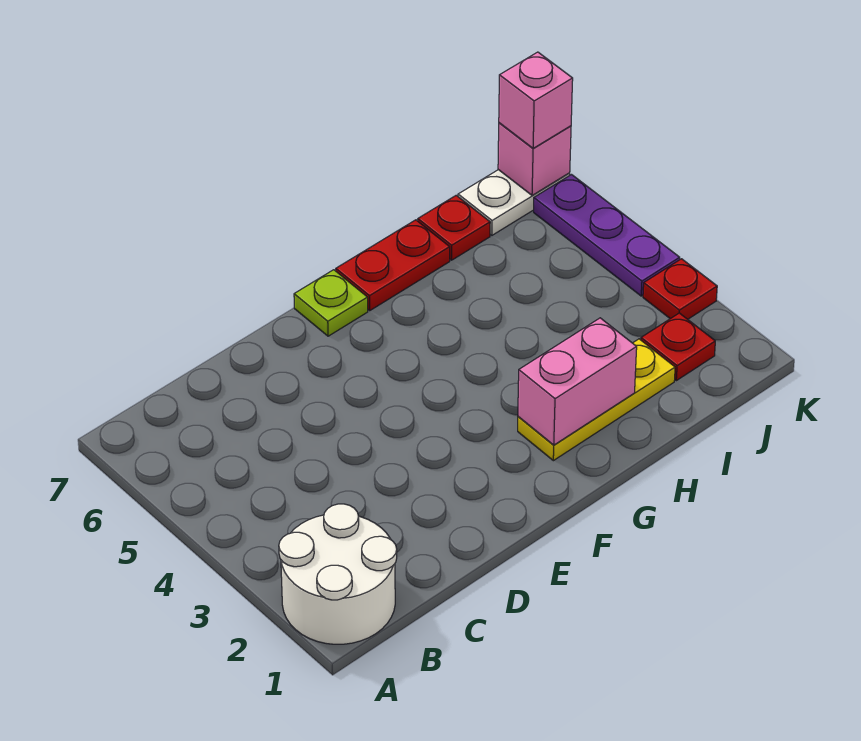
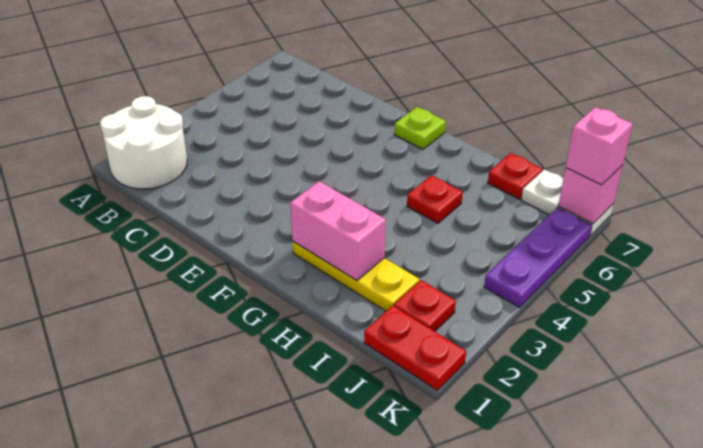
red 1x2 plate [336,220,450,310] -> red 1x2 plate moved to [364,306,466,390]
red 1x1 plate [643,259,717,319] -> red 1x1 plate moved to [407,175,463,223]

